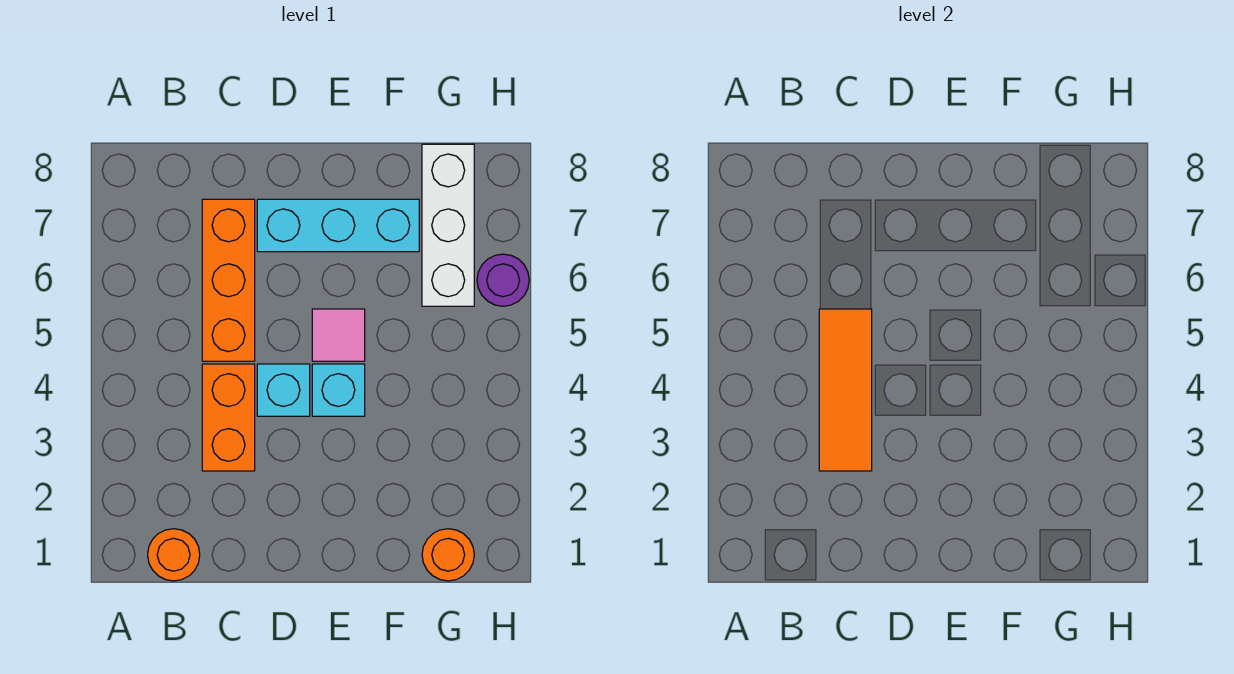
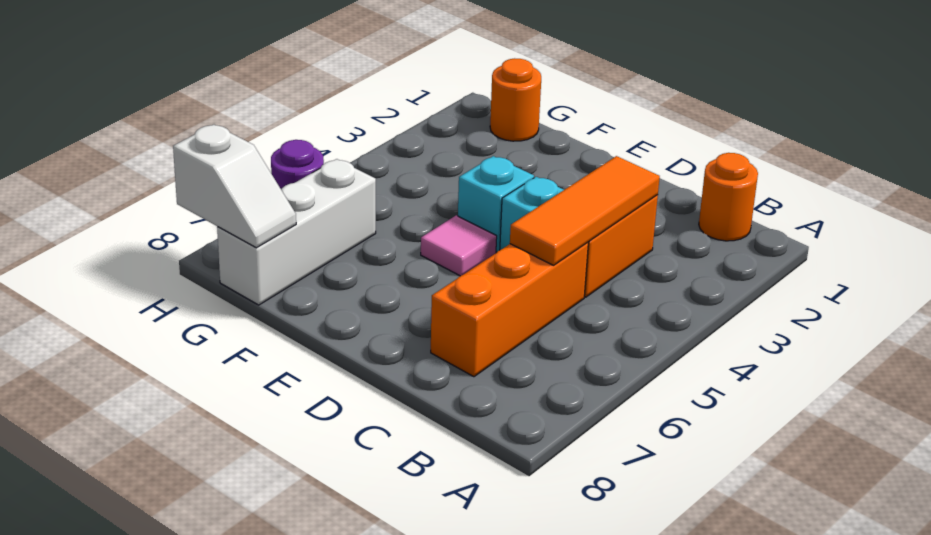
cyan 1x3 brick [257,199,419,252] -> none
none -> white 1x2 slope [173,125,296,248]

